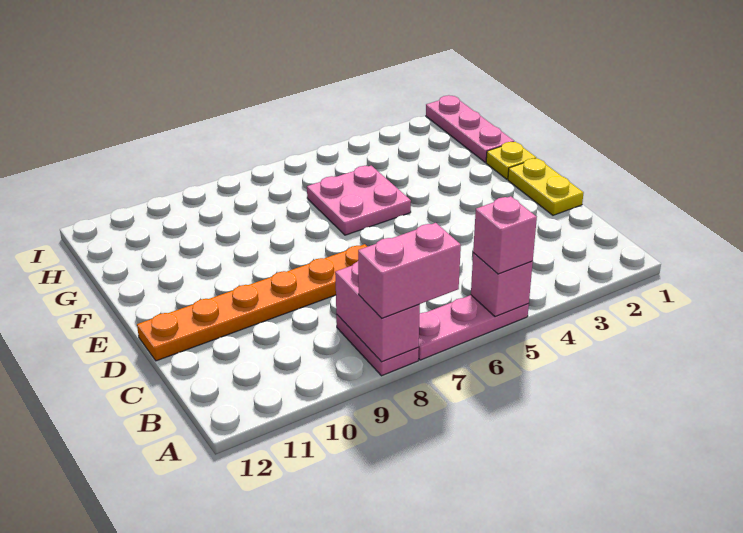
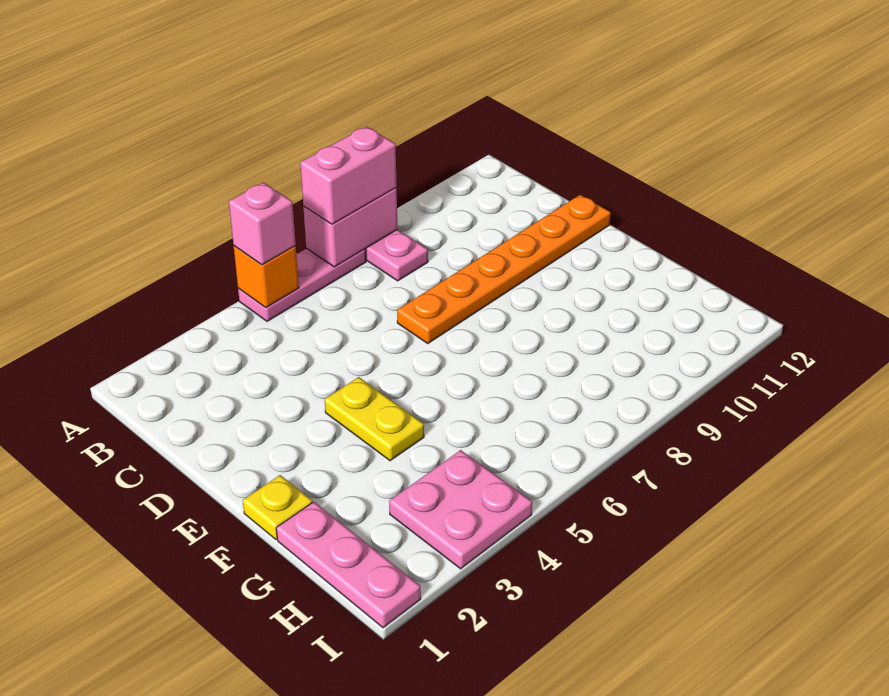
pink 1x1 brick [471,253,533,317] -> orange 1x1 brick [234,246,299,308]
pink 1x2 brick [335,261,420,362] -> pink 1x2 brick turned to [303,188,398,267]
yellow 1x2 plate [508,158,583,215] -> yellow 1x2 plate moved to [325,377,424,461]
pink 2x2 plate [307,166,411,235] -> pink 2x2 plate moved to [389,450,532,569]

